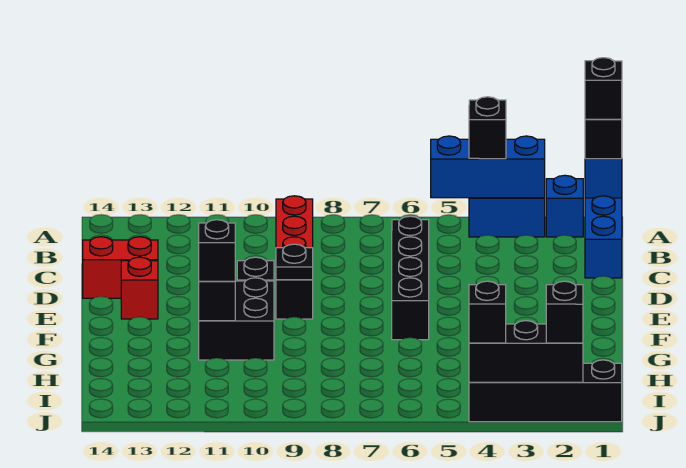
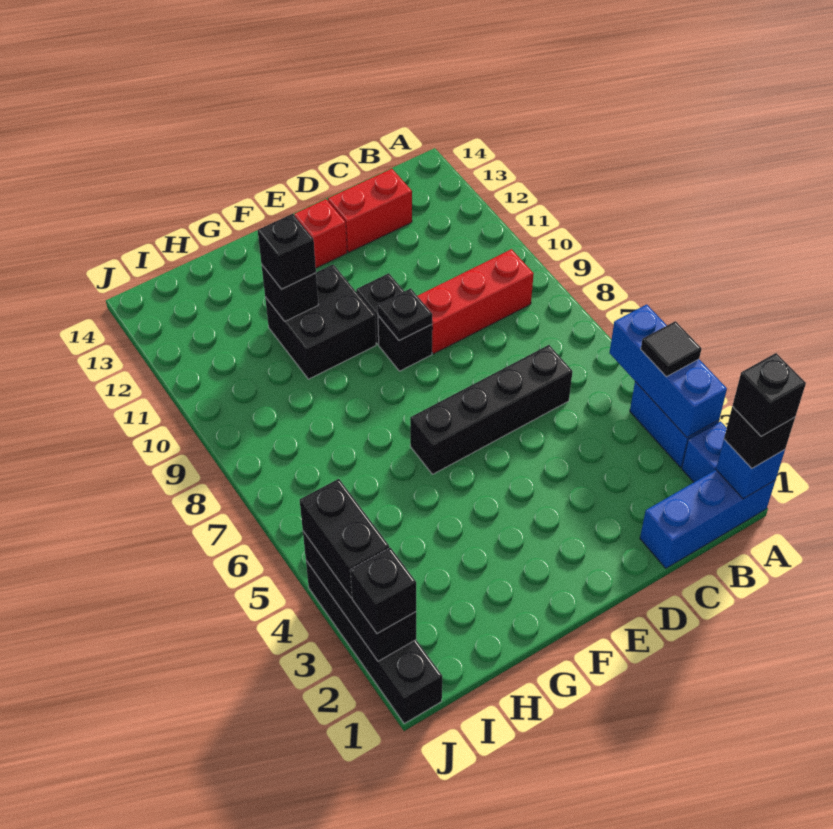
black 1x1 brick [469,97,506,159] -> black 1x1 tile [641,321,702,377]
red 1x2 brick [83,237,158,298] -> red 1x2 brick turned to [328,169,412,252]
black 1x1 brick [469,281,506,343] -> black 1x2 brick [300,479,389,597]

